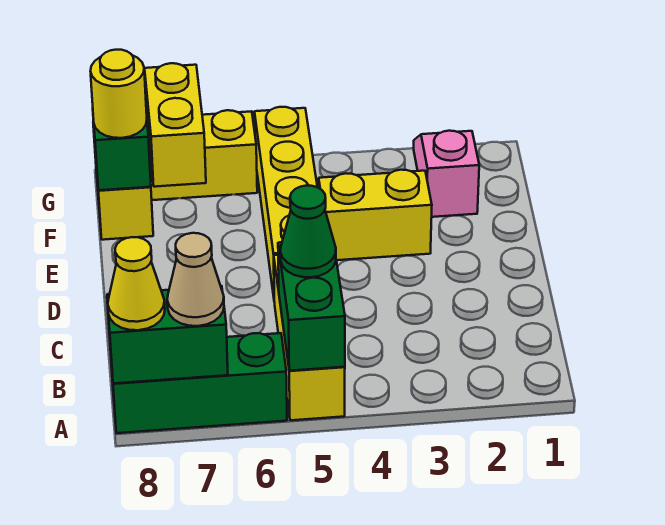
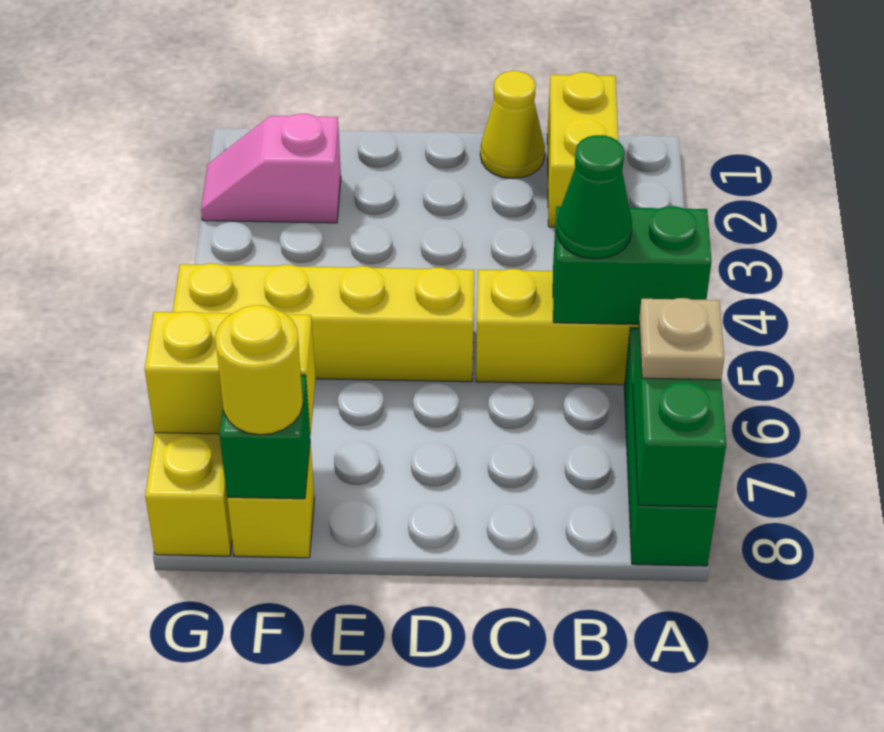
tan 1x1 cone [167,233,224,326] -> tan 1x1 plate [639,298,724,380]
yellow 1x1 cone [108,237,165,330] -> yellow 1x1 cone moved to [480,71,545,178]
yellow 1x2 brick [319,170,432,260] -> yellow 1x2 brick moved to [547,72,618,227]

